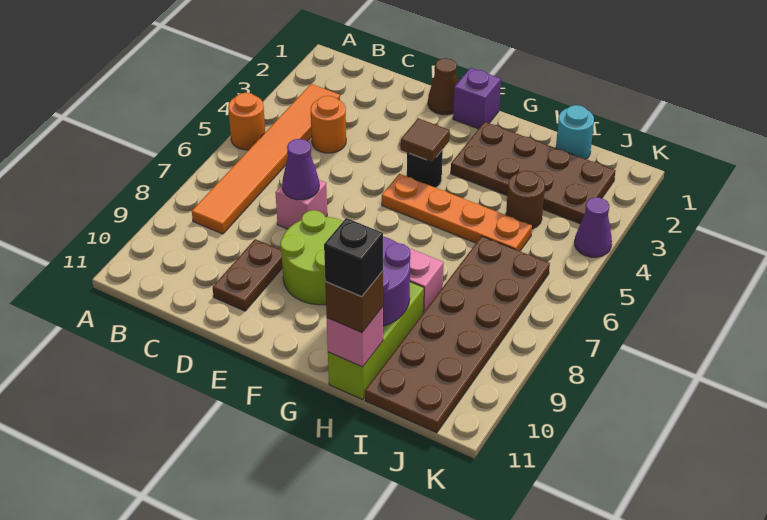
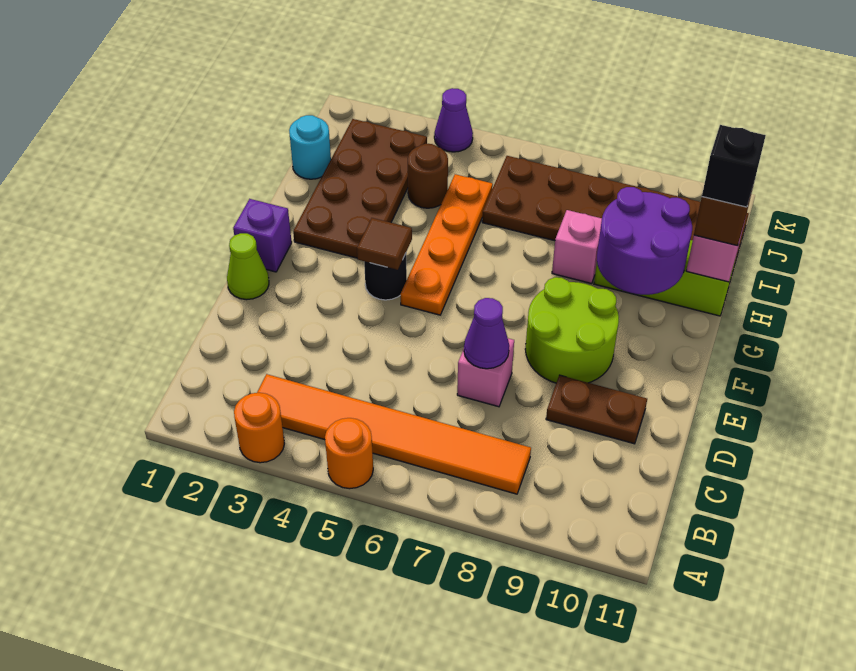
orange 1x1 round brick [311,96,346,153] -> orange 1x1 round brick moved to [234,393,284,463]
brown 1x1 cone [428,58,458,115] -> lime 1x1 cone [227,233,269,300]

